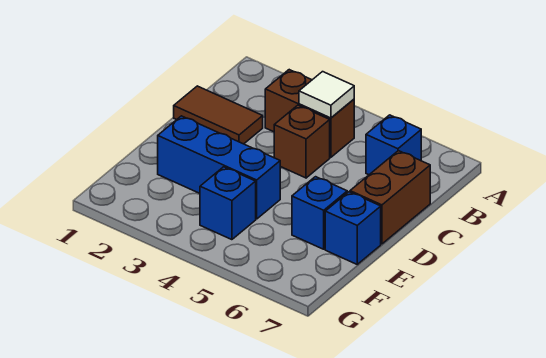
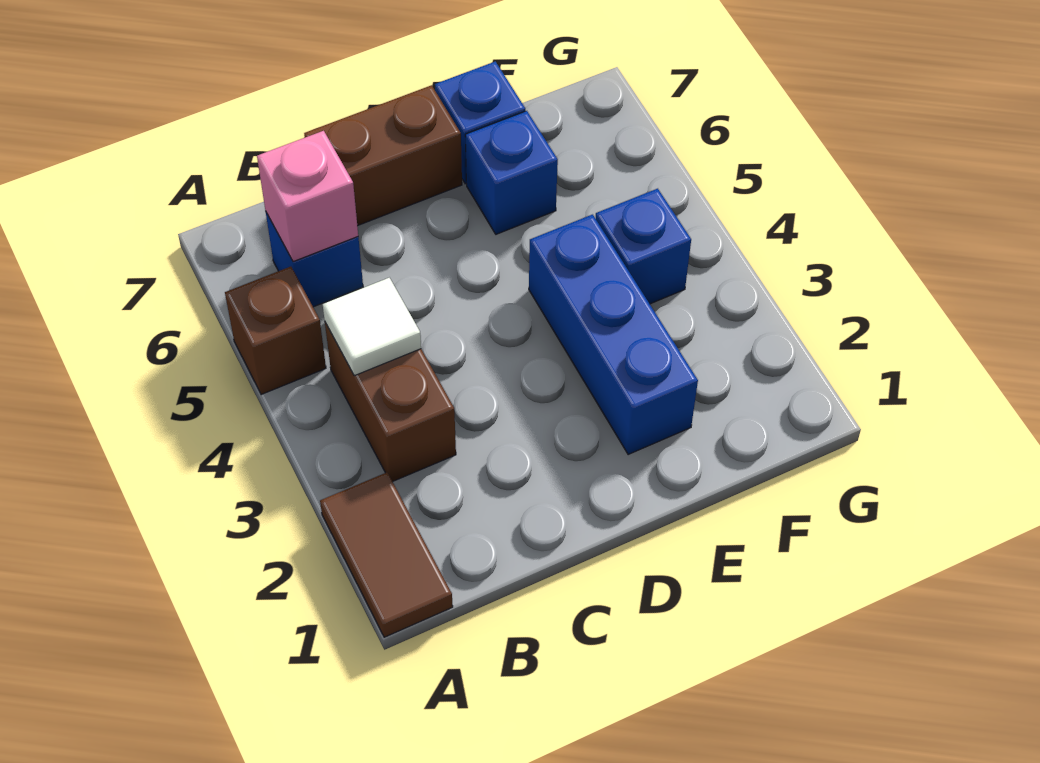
none -> pink 1x1 brick [257,131,358,262]
brown 1x2 tile [174,86,263,144] -> brown 1x2 tile moved to [320,472,453,637]
brown 1x1 brick [274,105,330,178] -> brown 1x1 brick moved to [225,267,326,395]

